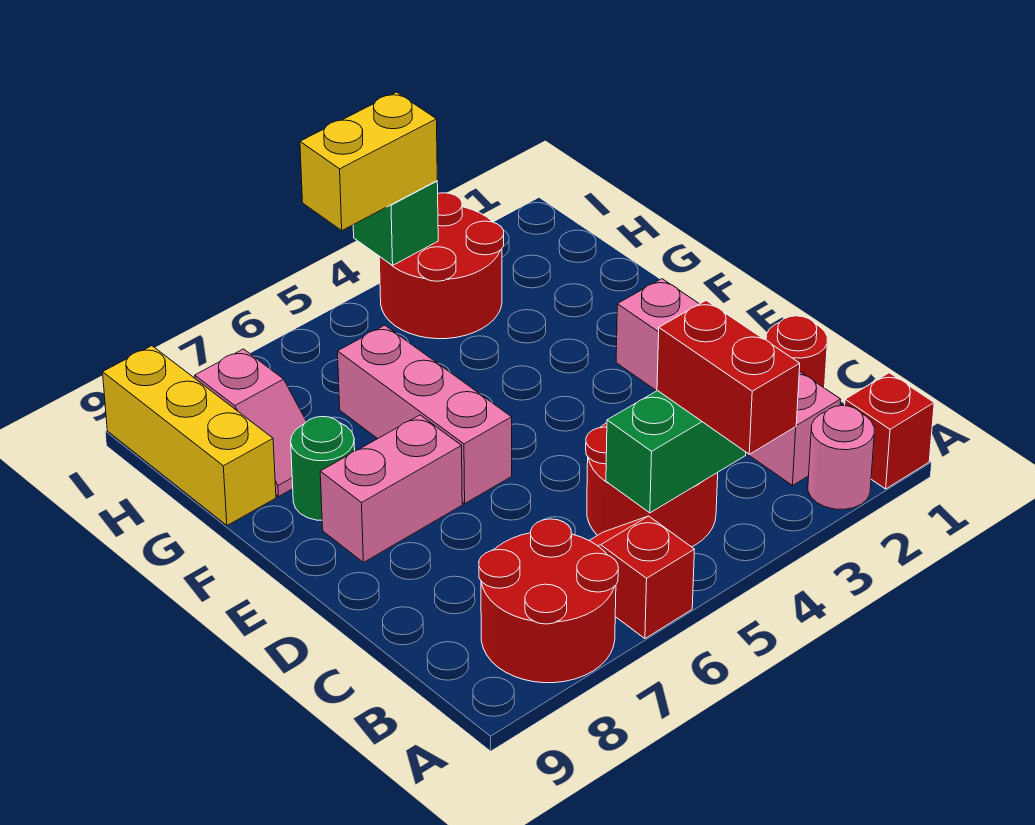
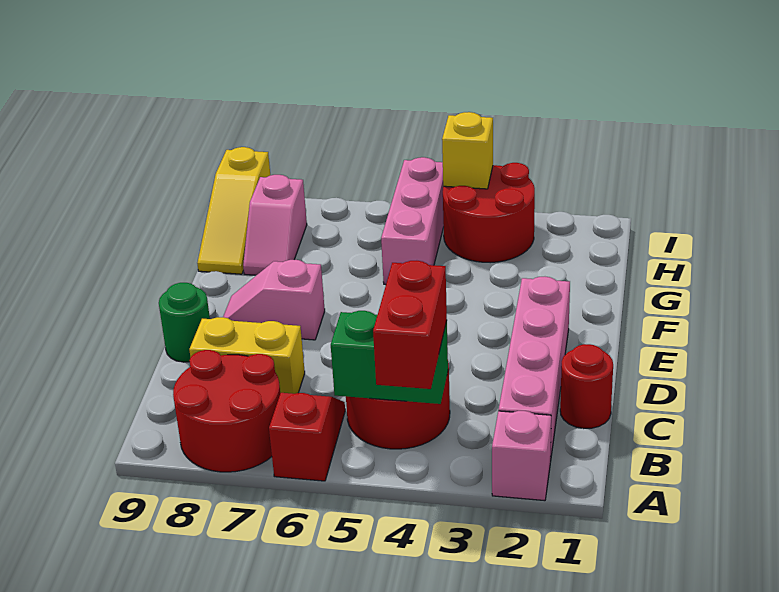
red 1x1 brick [845,373,934,489] -> none
pink 1x1 round brick [808,406,874,509] -> pink 1x1 brick [492,411,551,501]
pink 1x3 brick [338,325,512,503] -> pink 1x3 brick moved to [381,157,444,284]
pink 1x2 brick [320,415,462,562] -> pink 1x2 slope [223,260,325,340]
green 1x1 round brick [291,417,355,520] -> green 1x1 round brick moved to [159,283,210,362]
yellow 1x3 brick [103,346,276,525] -> yellow 1x3 slope [197,147,270,274]
green 1x1 brick [353,181,438,266] -> yellow 1x1 brick [442,112,493,189]
yellow 1x2 brick [300,92,437,230] -> yellow 1x2 brick moved to [189,317,305,394]

